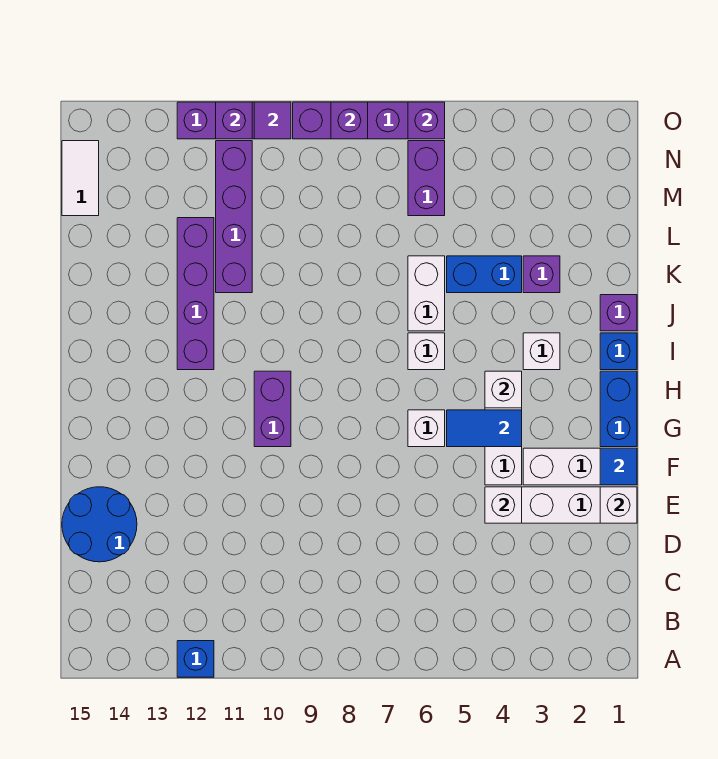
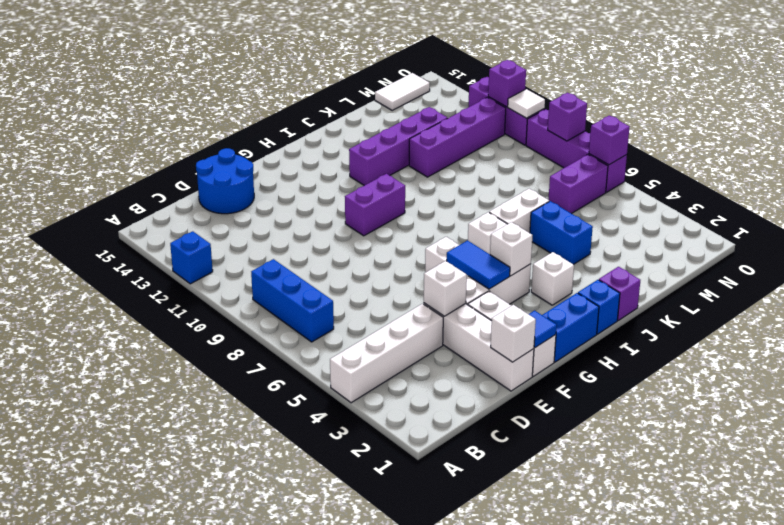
none -> white 1x4 brick [330,304,443,403]
none -> blue 1x3 brick [251,259,334,342]
purple 1x1 brick [523,256,560,293] -> none
purple 1x1 tile [254,102,291,139] -> white 1x1 tile [508,89,545,118]

